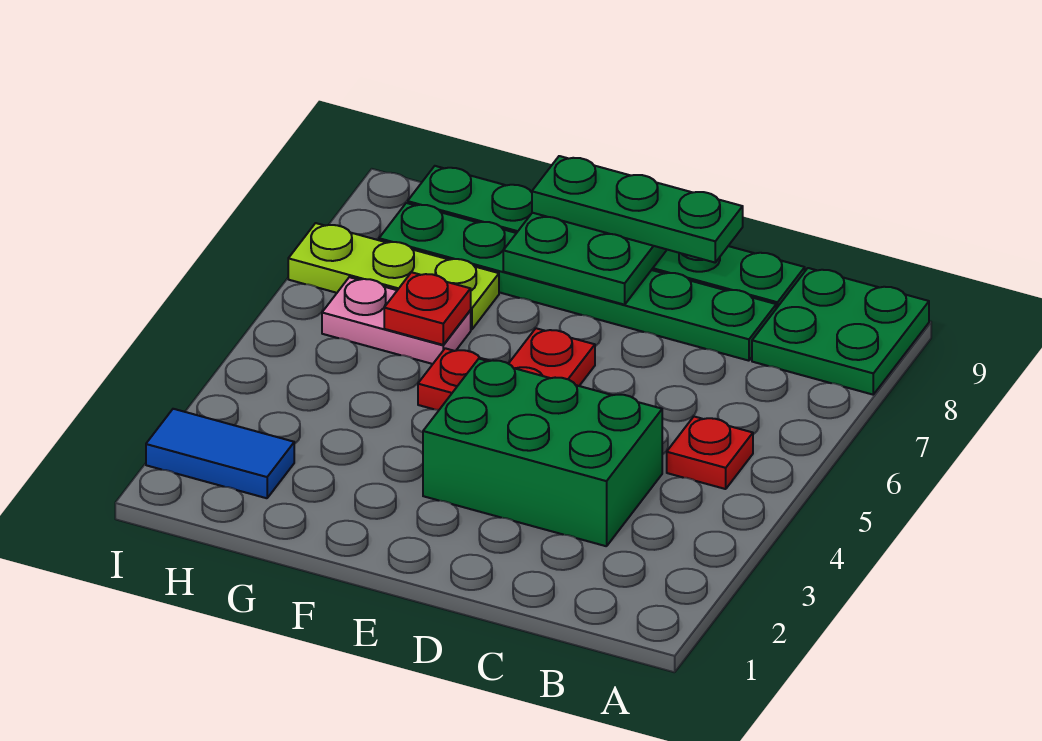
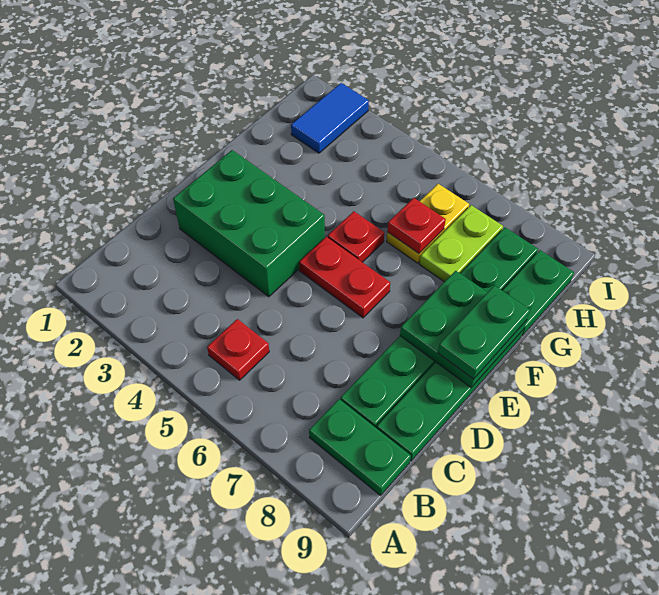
green 2x2 plate [752,268,929,395] -> green 1x2 plate [309,399,411,495]
green 2x3 brick [423,359,662,546] -> green 2x3 brick turned to [173,150,325,297]
green 1x3 plate [532,156,743,262] -> green 1x2 plate [438,285,530,379]
pink 1x2 plate [322,277,471,364] -> yellow 1x2 plate [387,184,469,263]
lime 1x3 plate [288,223,499,330] -> lime 1x2 plate [419,205,503,282]

